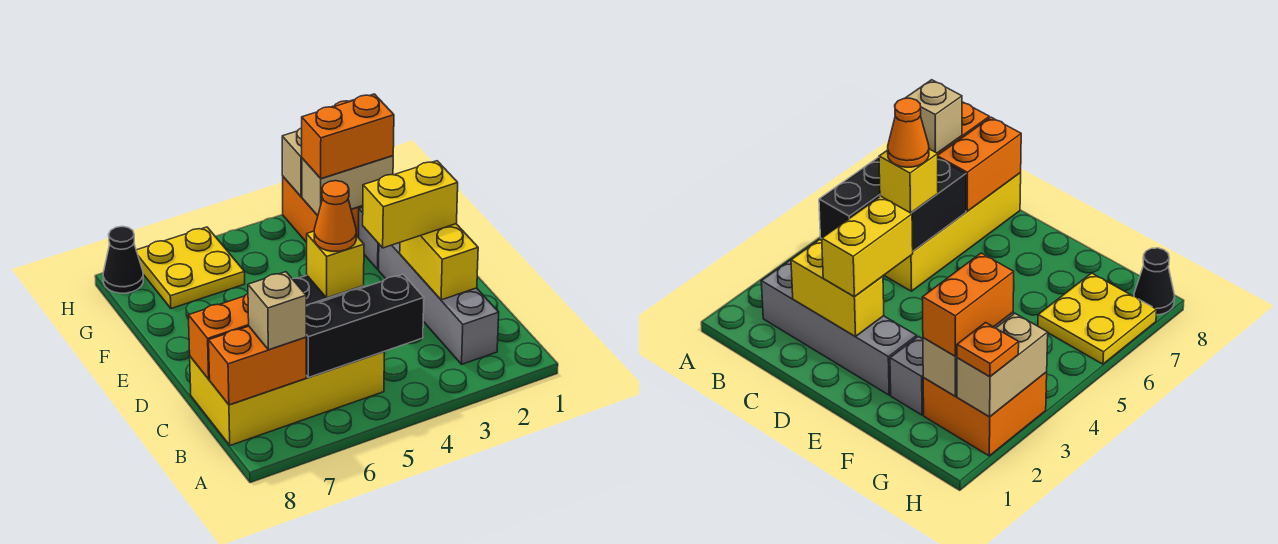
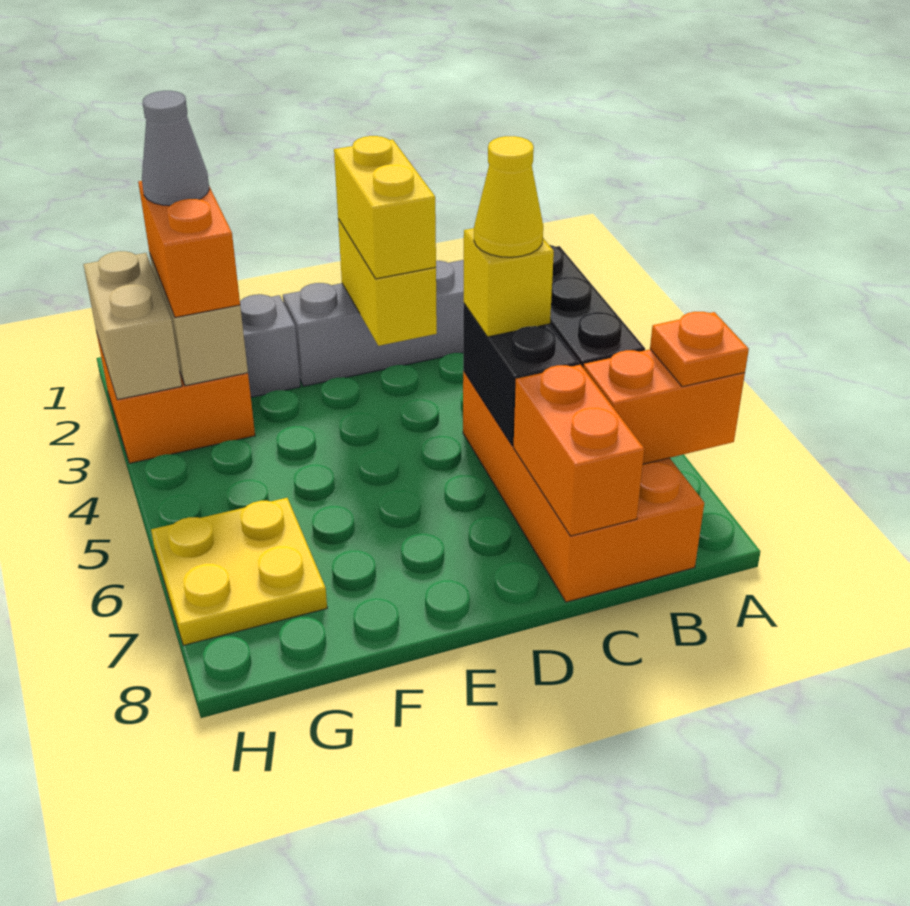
yellow 2x4 brick [190,352,384,445] -> orange 2x4 brick [463,371,704,602]
orange 1x2 brick [209,326,306,405] -> orange 1x2 brick turned to [584,349,745,464]
tan 1x1 brick [248,272,306,350] -> none
yellow 1x2 brick [400,224,478,300] -> yellow 1x2 brick turned to [338,219,437,346]
orange 1x1 cone [314,181,356,251] -> yellow 1x1 cone [474,136,543,257]
none -> grey 1x1 cone [142,91,209,206]
orange 1x1 plate [957,323,1019,377] -> orange 1x1 plate moved to [650,312,749,387]
black 1x1 cone [103,226,143,293] -> none

